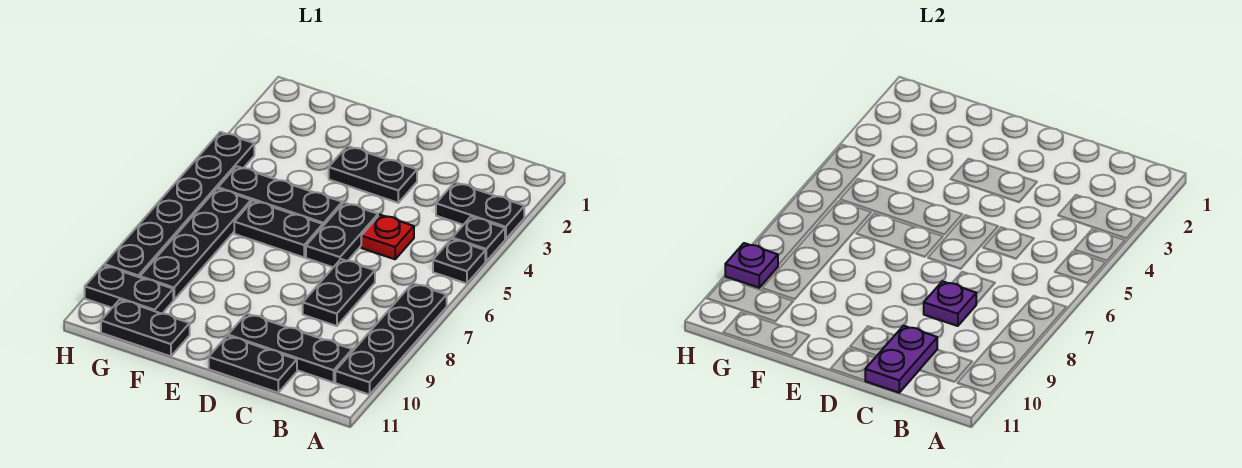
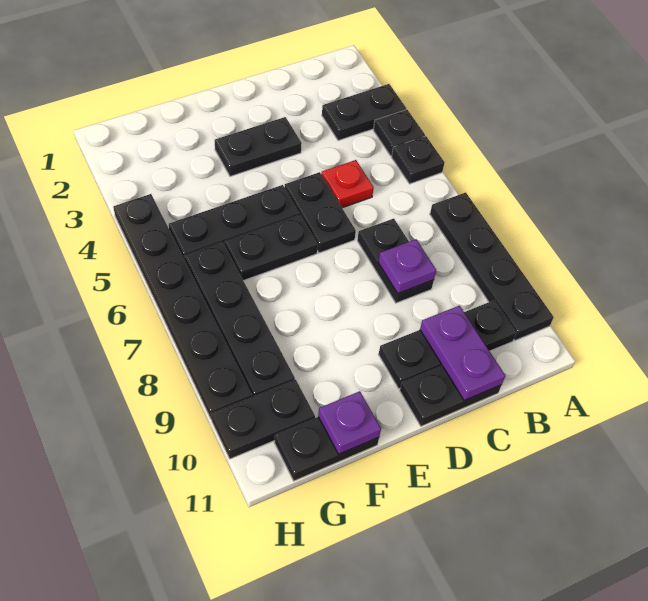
purple 1x1 plate [725,243,778,288] -> purple 1x1 plate moved to [318,391,381,454]

